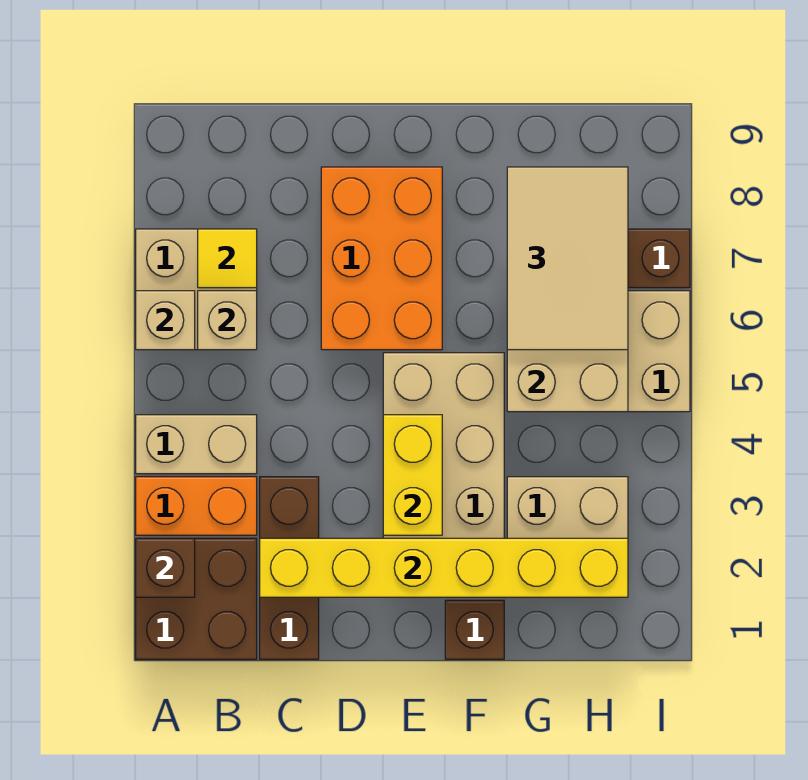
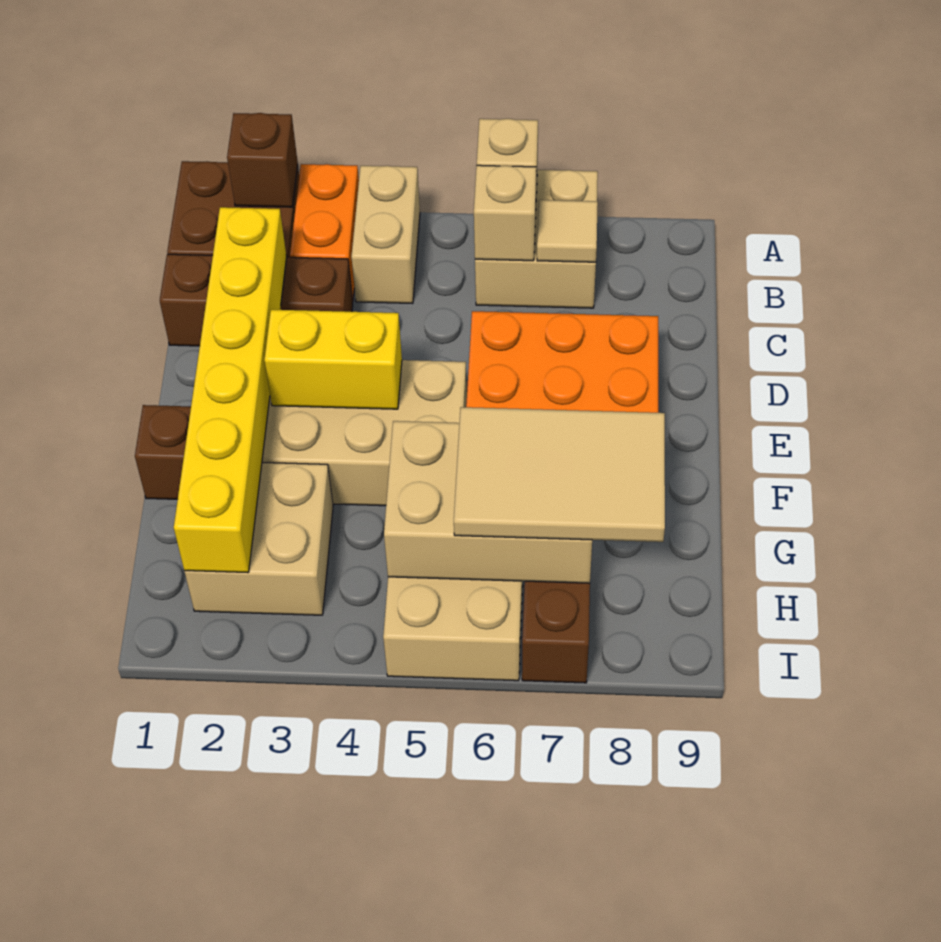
yellow 1x1 tile [198,229,257,288] -> tan 1x1 tile [537,200,598,262]

